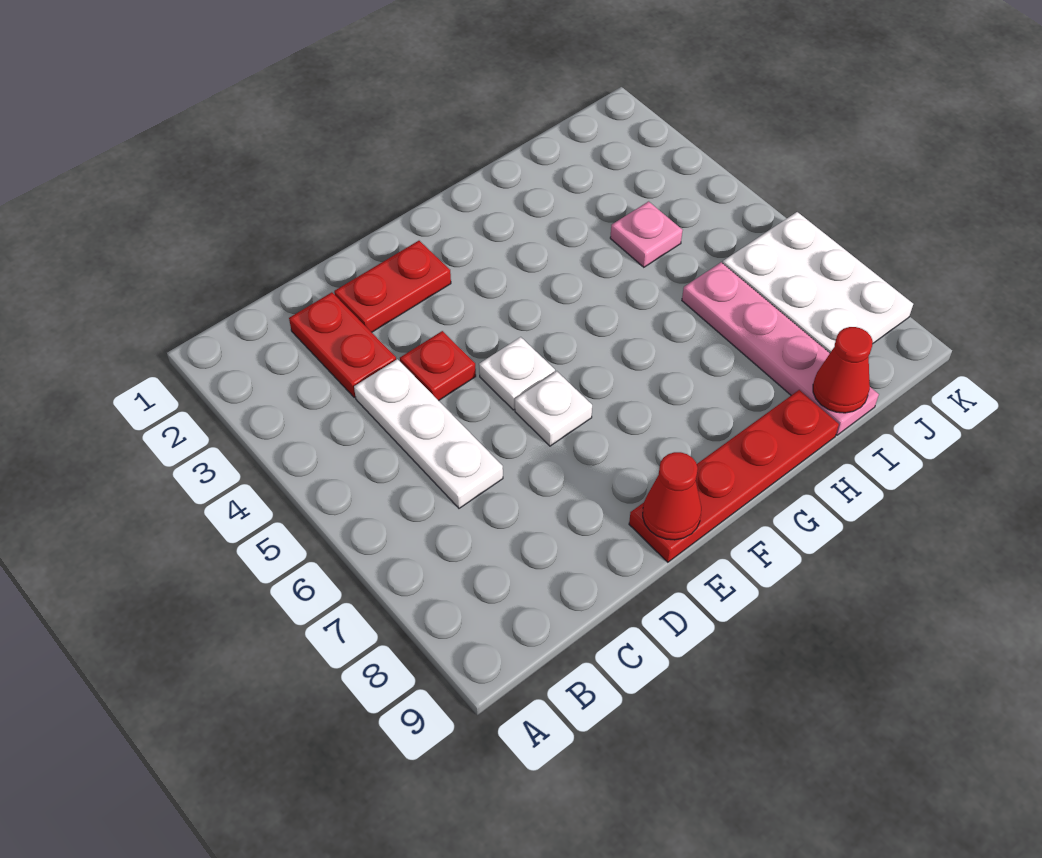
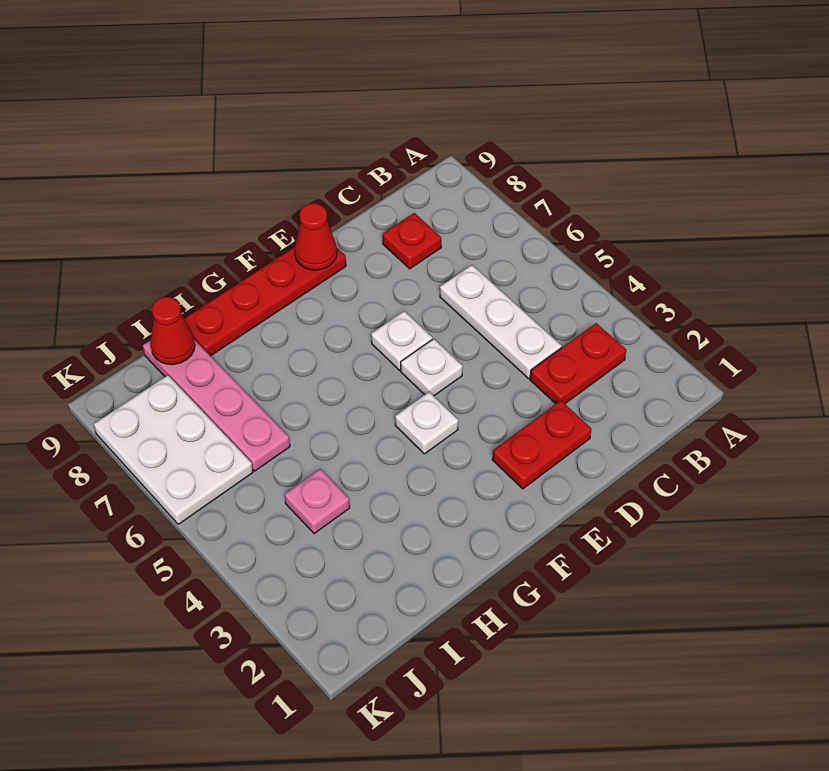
red 1x2 plate [289,292,396,397] -> red 1x2 plate turned to [530,323,626,404]
red 1x1 plate [400,331,476,401] -> red 1x1 plate moved to [383,213,441,269]
none -> white 1x1 plate [395,392,458,454]

